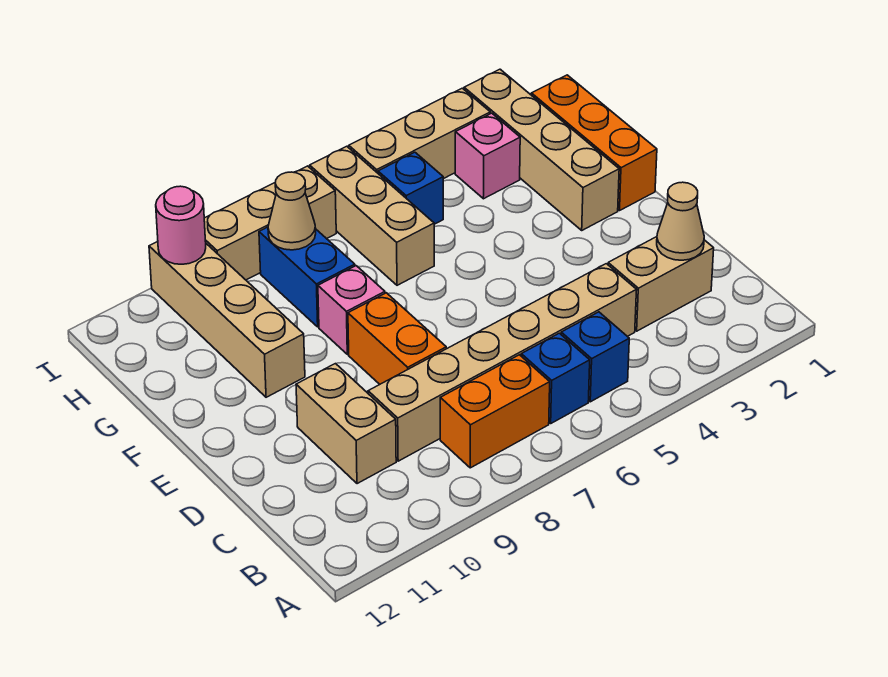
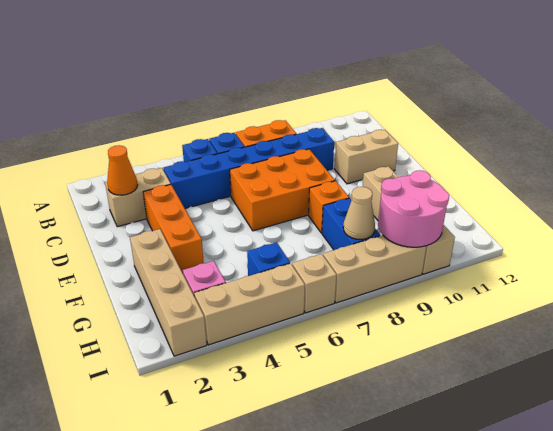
tan 1x1 cone [657,182,704,260] -> orange 1x1 cone [107,145,138,195]
tan 1x6 brick [368,264,636,461] -> blue 1x6 brick [164,128,334,208]
tan 1x2 brick [296,364,396,484] -> tan 1x2 brick turned to [335,130,398,184]
orange 1x2 brick [348,293,446,384] -> orange 2x3 brick [230,149,335,231]
orange 1x3 brick [531,75,657,211] -> orange 1x3 brick moved to [143,185,204,273]
pink 1x1 brick [318,266,385,354] -> orange 1x1 brick [309,181,349,233]
tan 1x3 brick [310,146,434,285] -> tan 1x1 brick [292,254,337,313]
pink 1x1 round brick [156,186,206,264] -> pink 2x2 round brick [378,170,449,247]

